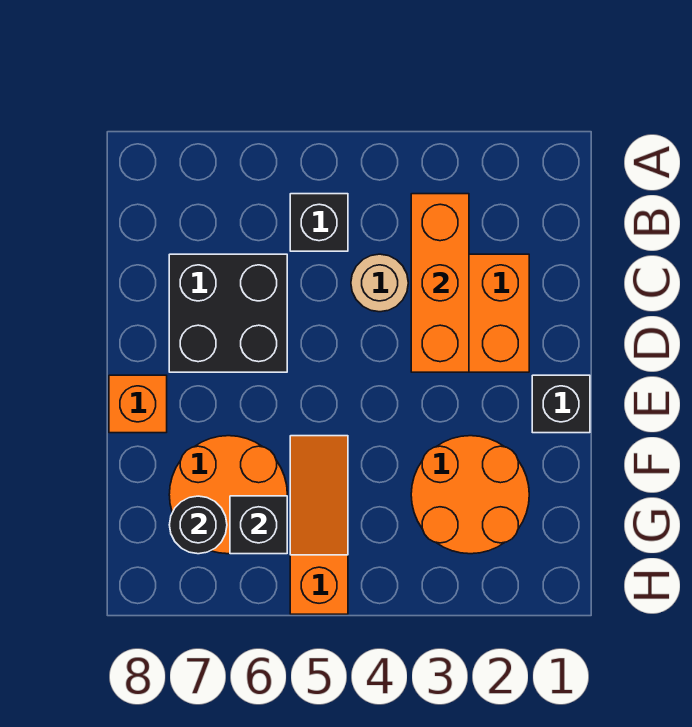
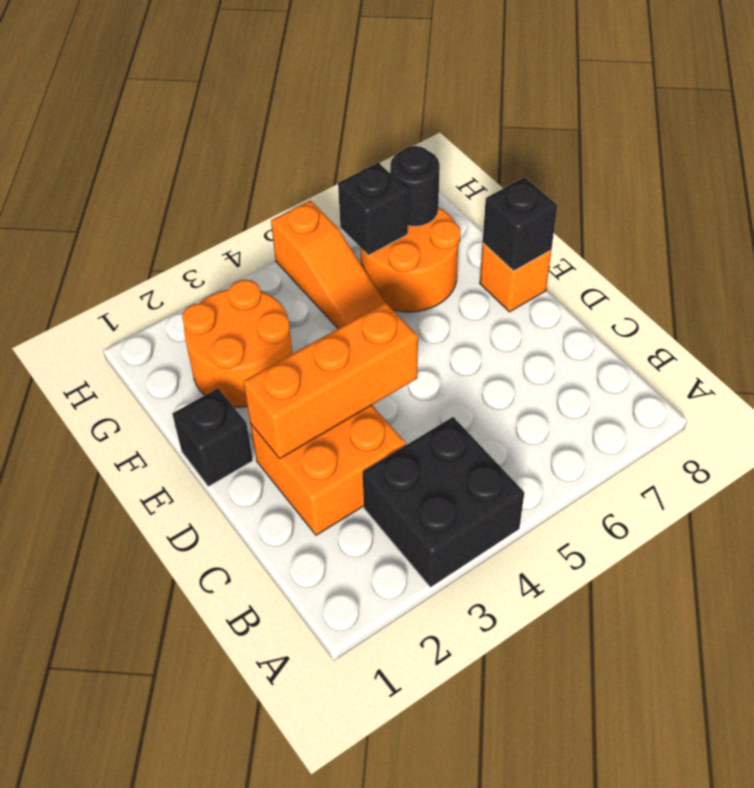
orange 1x3 brick [411,194,469,372] -> orange 1x3 brick turned to [243,303,418,459]
black 1x1 brick [290,194,348,251] -> black 1x1 brick moved to [483,177,557,271]
tan 1x1 round brick [351,254,408,312] -> none
black 2x2 brick [169,254,287,372] -> black 2x2 brick moved to [362,417,524,587]

